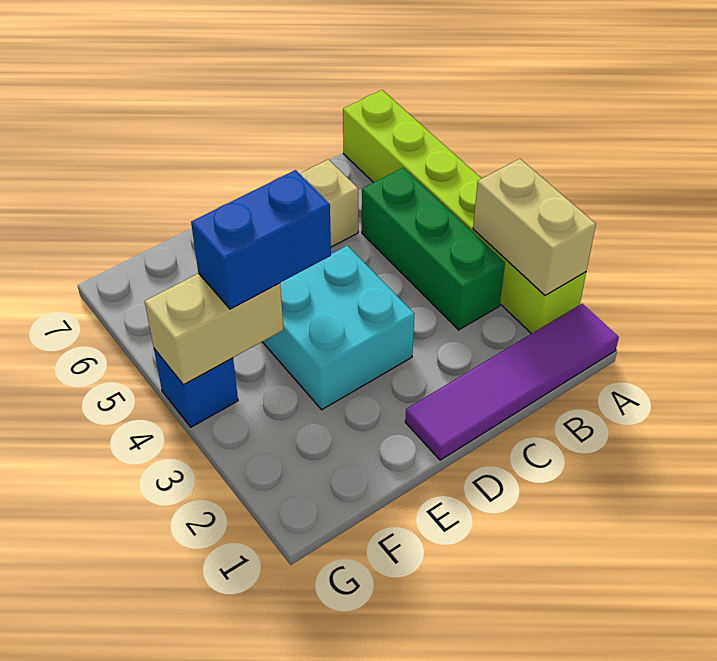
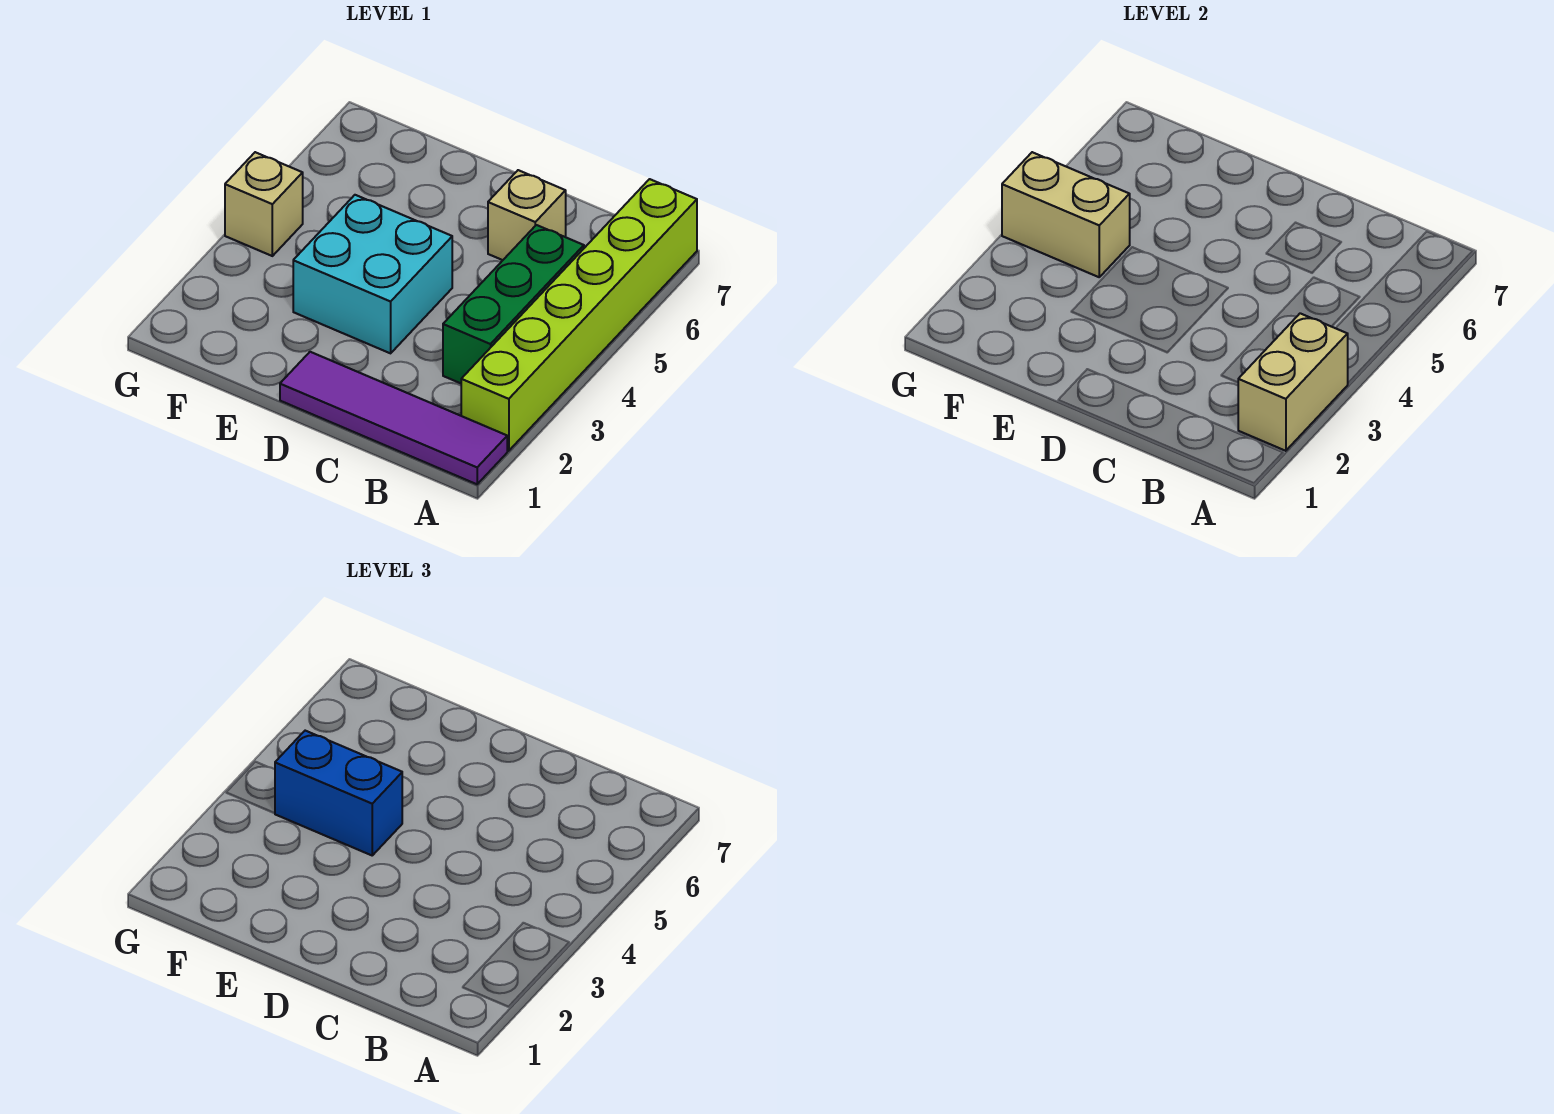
blue 1x1 brick [154,349,238,427] -> tan 1x1 brick [225,152,303,256]

